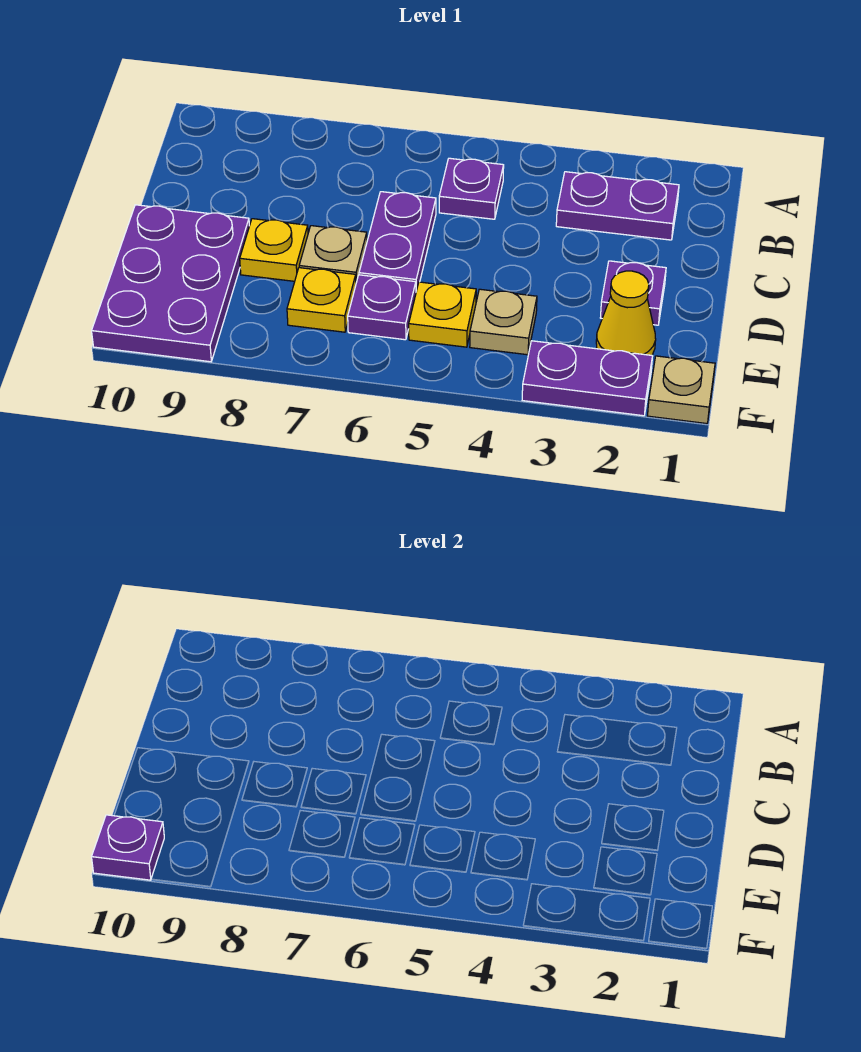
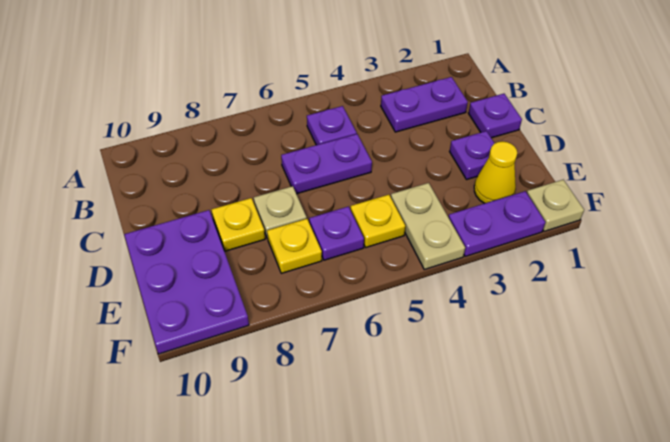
purple 1x2 plate [359,192,436,291] -> purple 1x2 plate turned to [281,134,372,194]
tan 1x1 plate [470,289,537,355] -> tan 1x2 plate [391,183,465,269]
purple 1x1 plate [92,815,164,880] -> purple 1x1 plate moved to [468,94,522,138]

